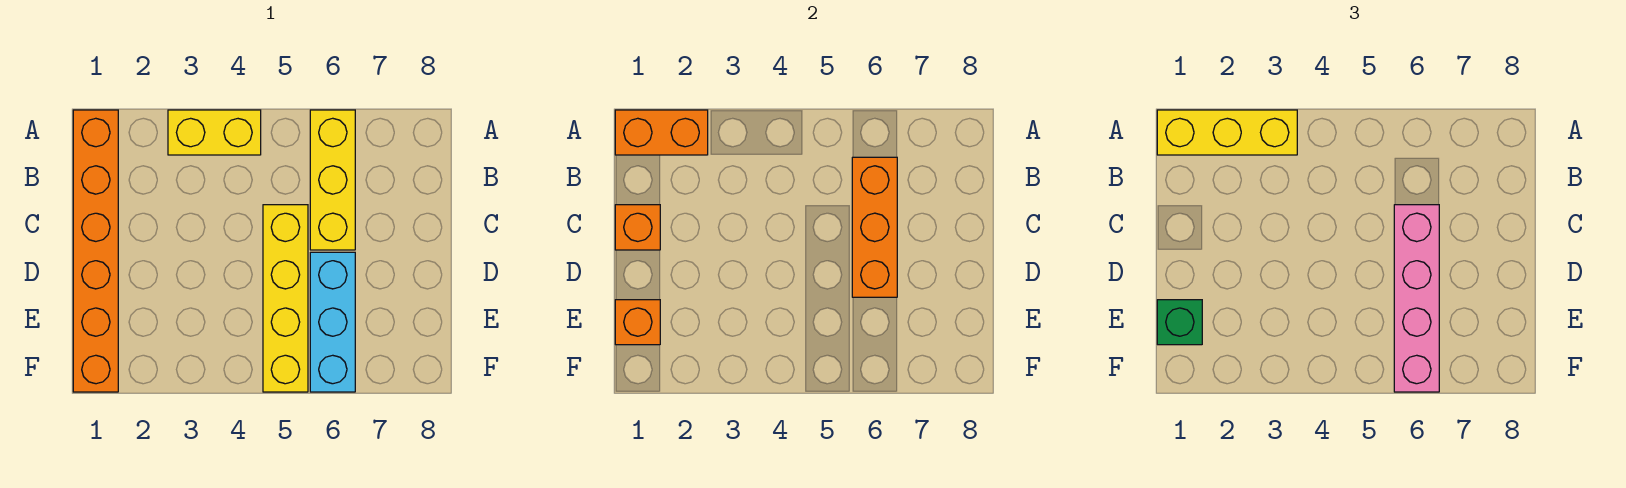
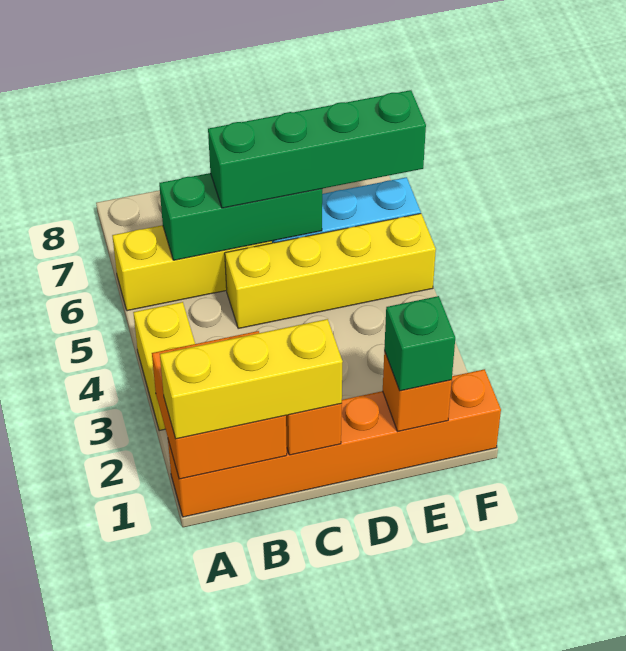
orange 1x2 brick [615,110,708,155] -> orange 2x2 brick [152,331,287,479]
yellow 1x3 brick [1157,110,1297,155] -> yellow 1x3 brick turned to [160,319,343,439]
orange 1x3 brick [852,157,897,297] -> green 1x3 brick [159,173,322,260]
pink 1x4 brick [1394,205,1439,392] -> green 1x4 brick [208,90,426,208]

